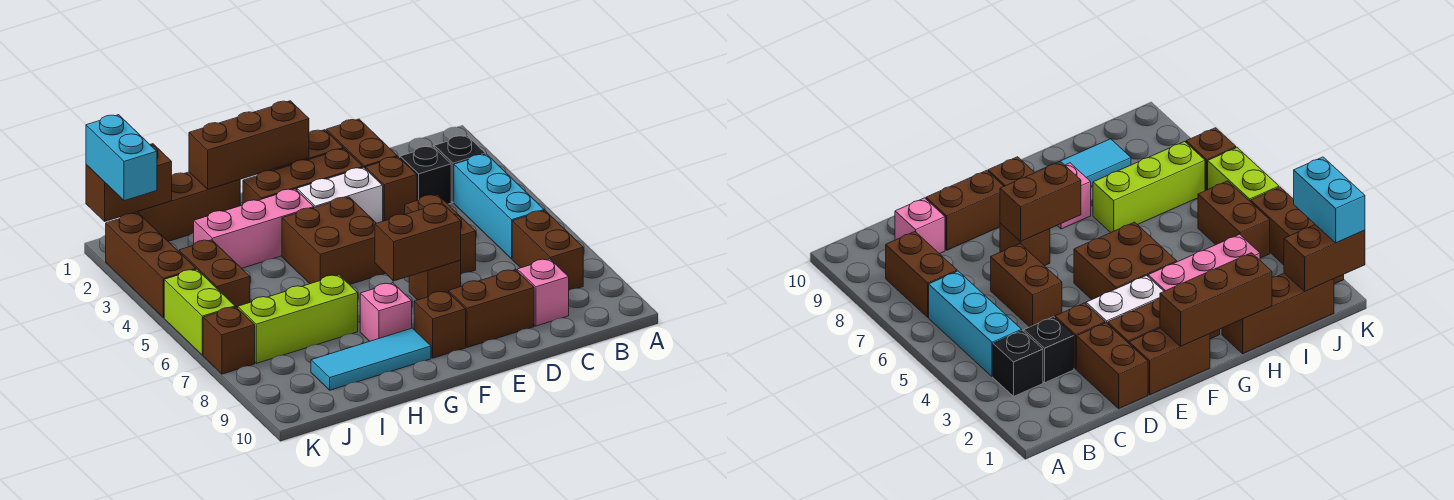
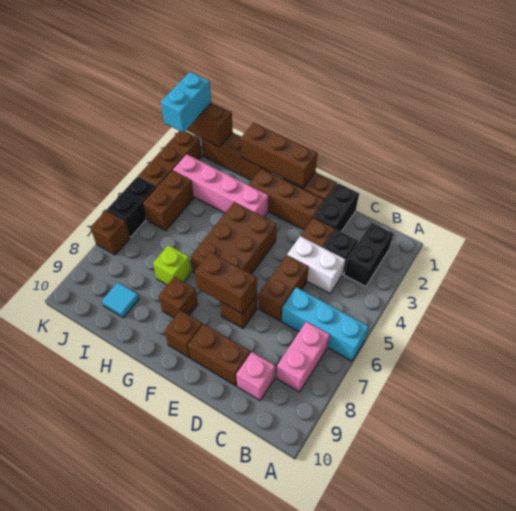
black 1x1 brick [434,135,486,202] -> black 1x2 brick [344,223,394,286]
cyan 1x3 brick [454,154,544,259] -> cyan 1x3 brick turned to [282,287,369,361]
brown 1x2 brick [512,211,583,290] -> pink 1x2 brick [277,322,330,392]
brown 1x2 brick [326,119,397,169] -> black 1x2 brick [314,183,359,232]
white 1x2 brick [297,167,383,223] -> white 1x2 brick moved to [287,236,346,293]
brown 2x2 brick [282,197,385,285] -> brown 2x3 brick [191,202,277,274]
pink 1x3 brick [194,189,314,268] -> pink 1x4 brick [173,154,268,217]
pink 1x1 brick [360,283,412,341] -> brown 1x1 brick [159,277,198,318]
cyan 1x3 tile [311,328,431,390] -> cyan 1x1 tile [102,282,139,318]
lime 1x3 brick [238,275,358,363] -> lime 1x1 brick [153,245,191,285]
lime 1x2 brick [164,269,235,355] -> black 1x2 brick [107,176,157,237]

